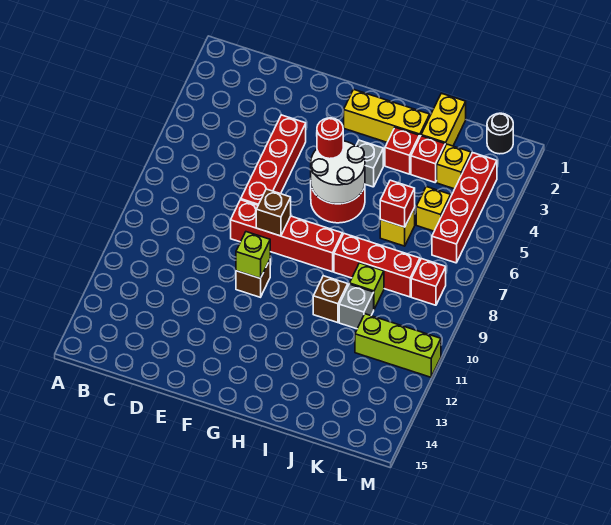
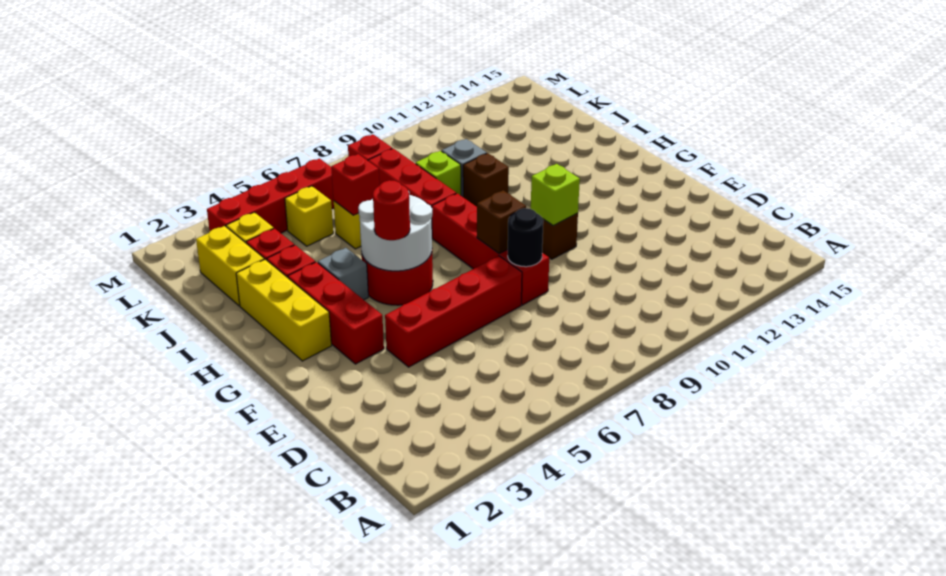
none -> red 1x3 brick [288,262,384,364]
yellow 1x2 brick [421,93,466,146] -> yellow 1x2 brick turned to [196,226,264,306]
lime 1x3 brick [355,314,441,377] -> none
black 1x1 round brick [487,113,513,154] -> black 1x1 round brick moved to [508,208,543,267]

